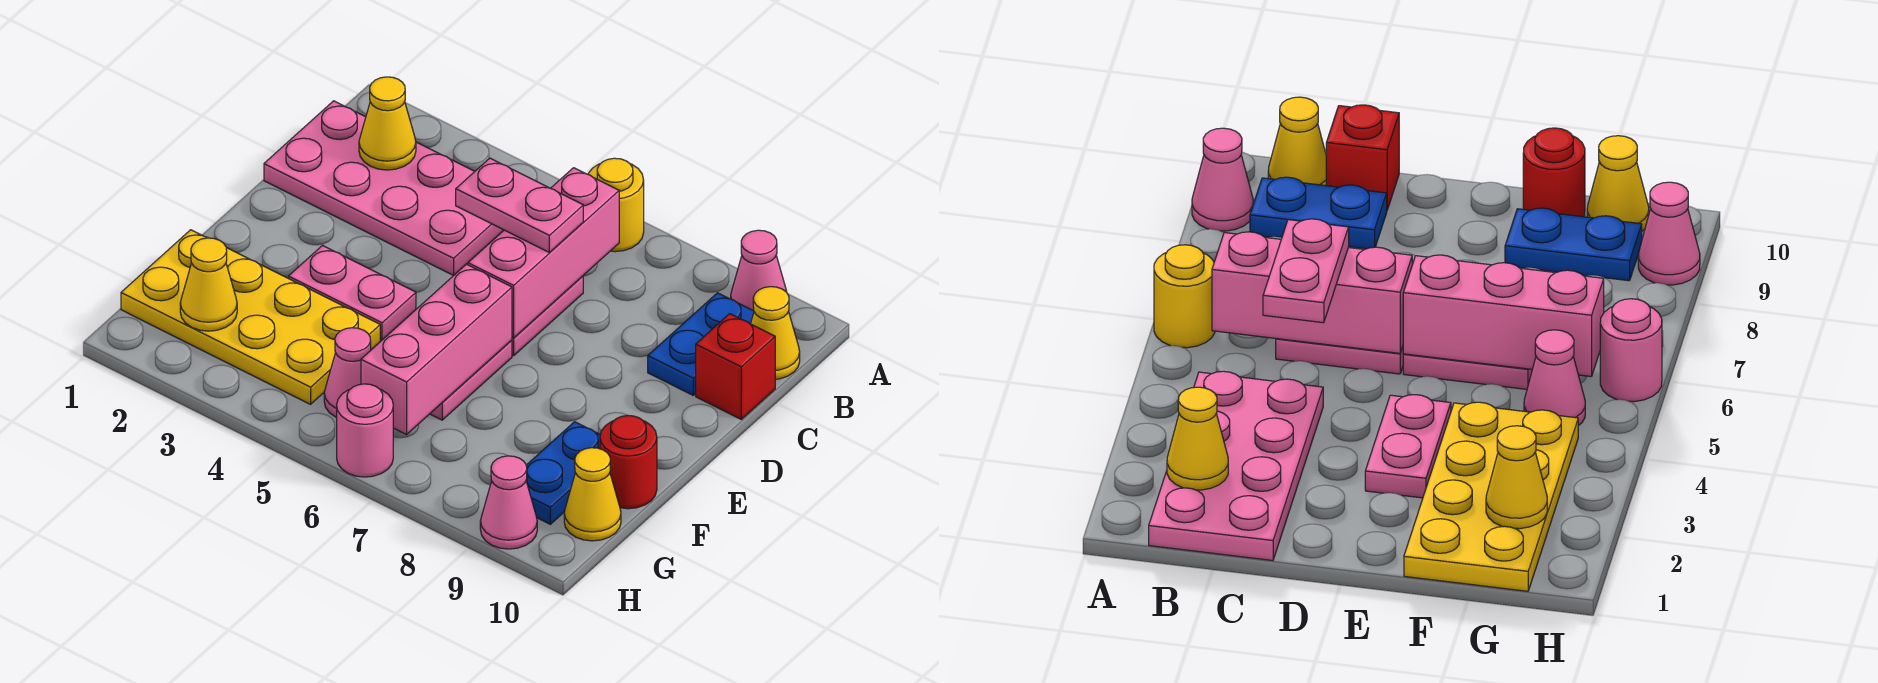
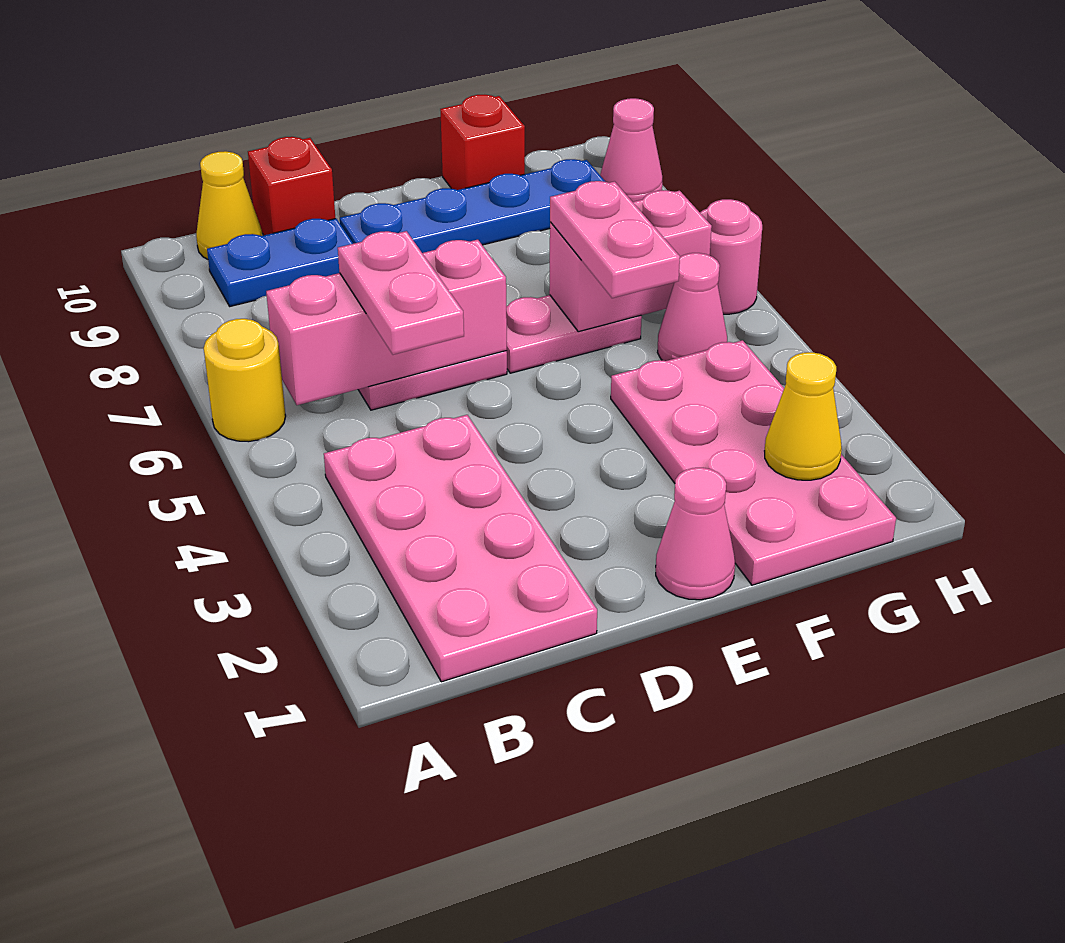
pink 1x1 cone [731,230,787,311] -> pink 1x1 cone moved to [656,468,735,600]
yellow 1x1 cone [359,77,416,170] -> none
pink 1x2 plate [288,246,416,340] -> pink 1x2 plate moved to [550,181,680,298]
pink 1x3 brick [361,264,512,435] -> pink 1x2 brick [549,190,712,332]
yellow 2x4 plate [121,230,380,404] -> pink 2x4 plate [611,340,896,585]
blue 1x2 plate [526,422,600,524] -> blue 1x4 plate [340,159,605,253]
red 1x1 round brick [600,415,657,509] -> red 1x1 brick [440,95,525,190]
yellow 1x1 cone [564,448,621,541] -> none

